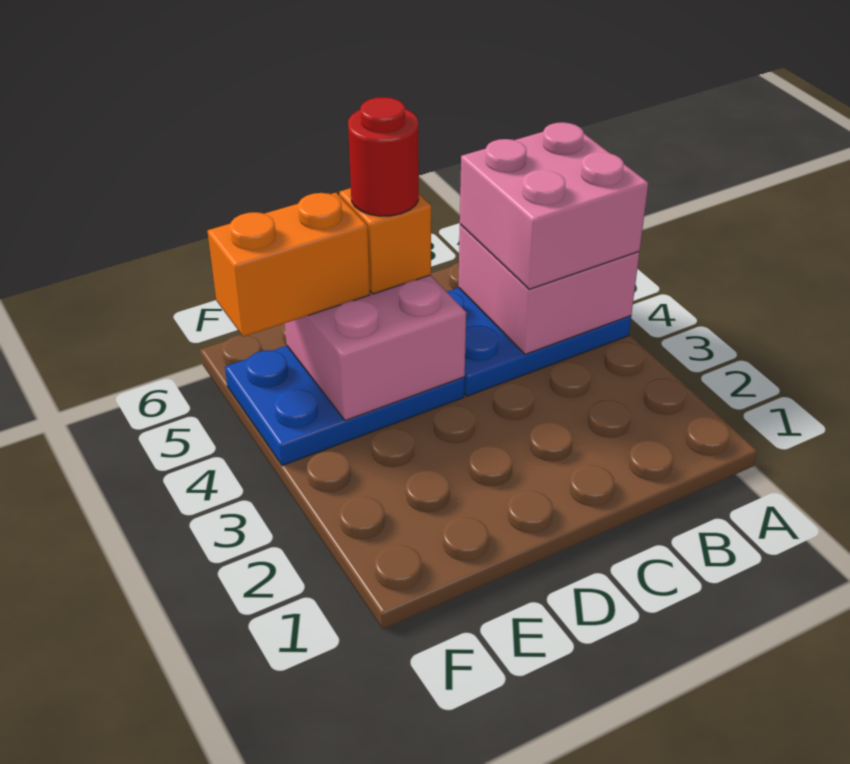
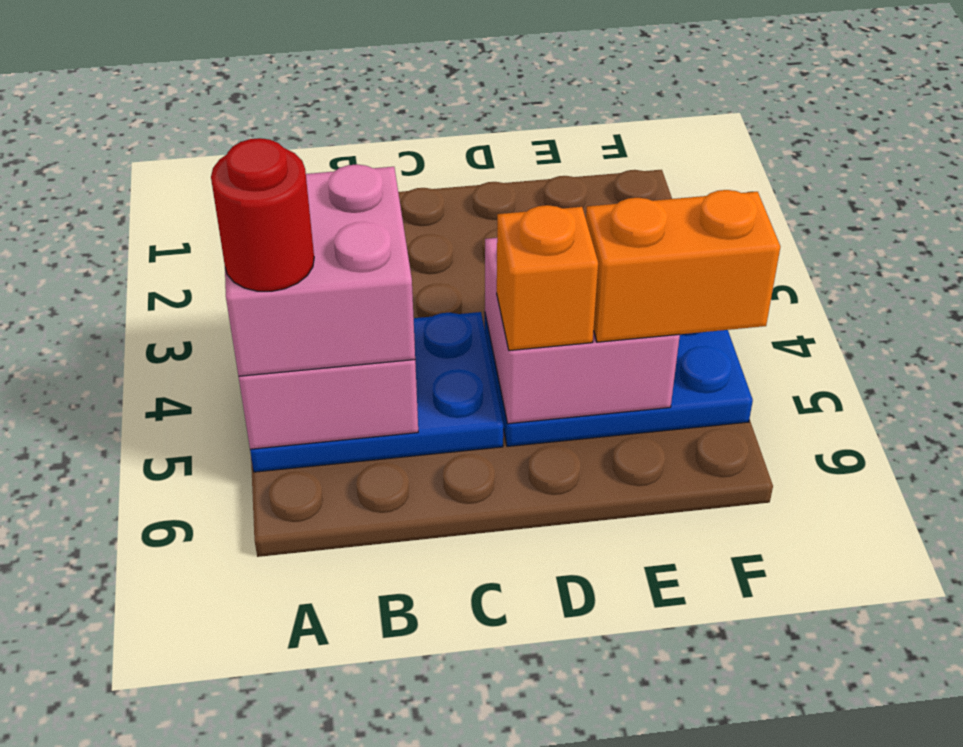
red 1x1 round brick [348,97,419,216] -> red 1x1 round brick moved to [211,138,314,291]

